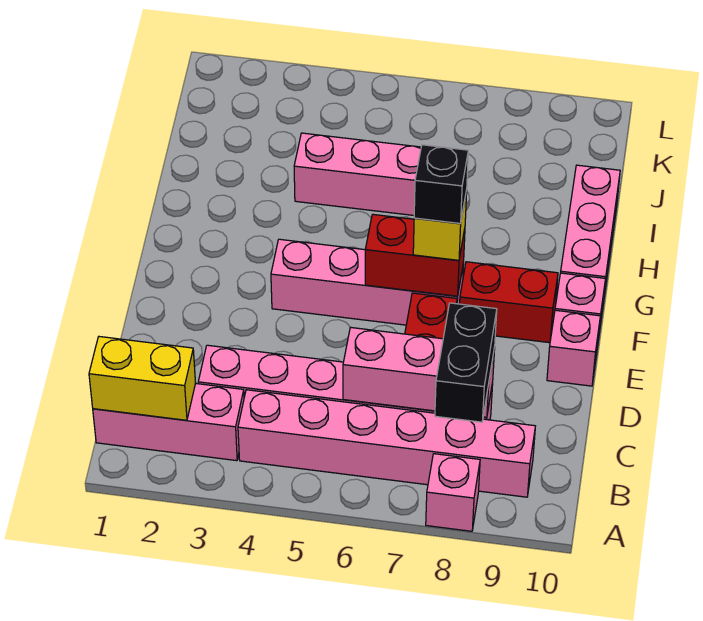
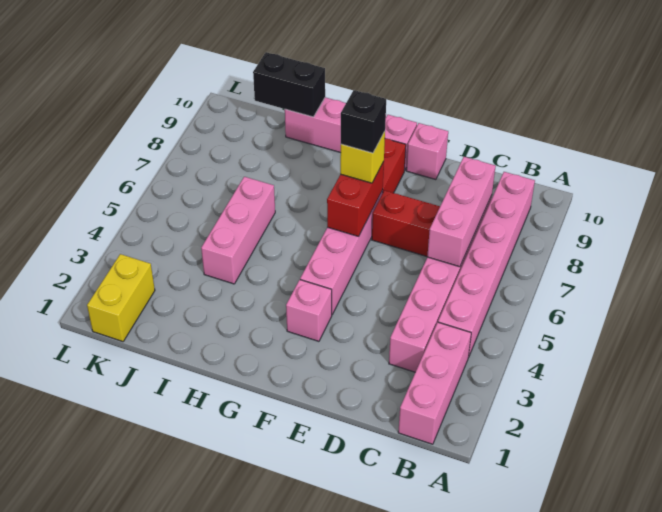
pink 1x1 brick [426,454,480,531] -> pink 1x1 brick moved to [286,280,332,341]
yellow 1x2 brick [89,337,195,420] -> yellow 1x2 brick moved to [87,254,155,342]
black 1x2 brick [435,303,497,422] -> black 1x2 brick moved to [253,52,325,117]

